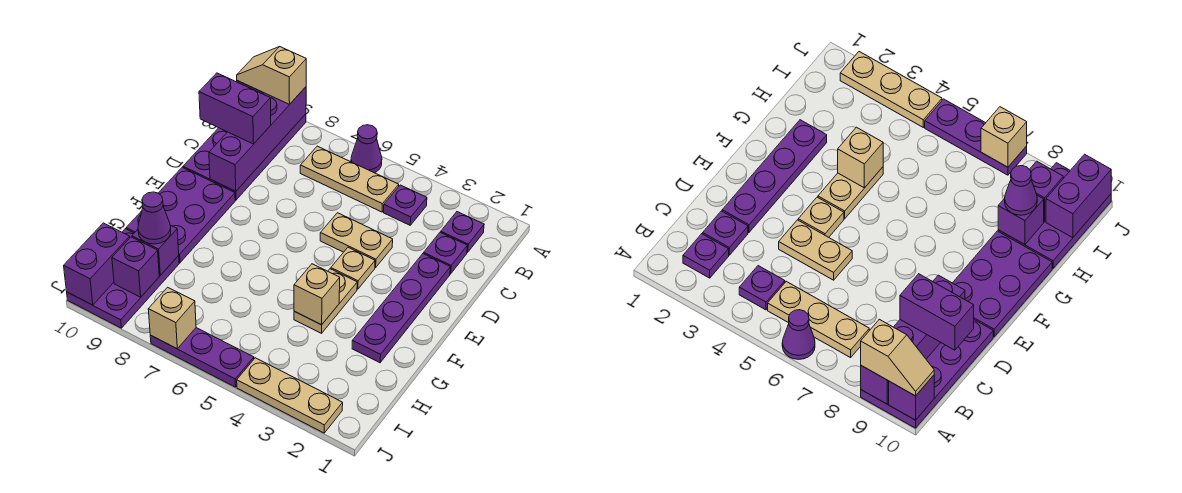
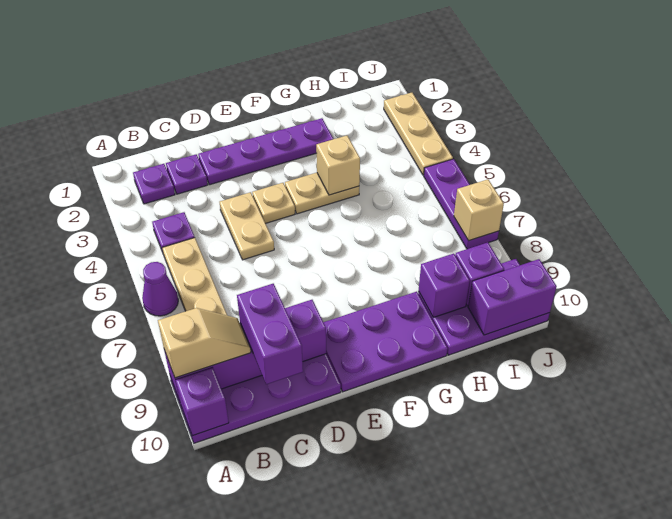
tan 1x2 slope [237,47,306,105] -> tan 1x2 slope turned to [158,308,251,378]
purple 1x1 cone [138,192,171,244] -> none

